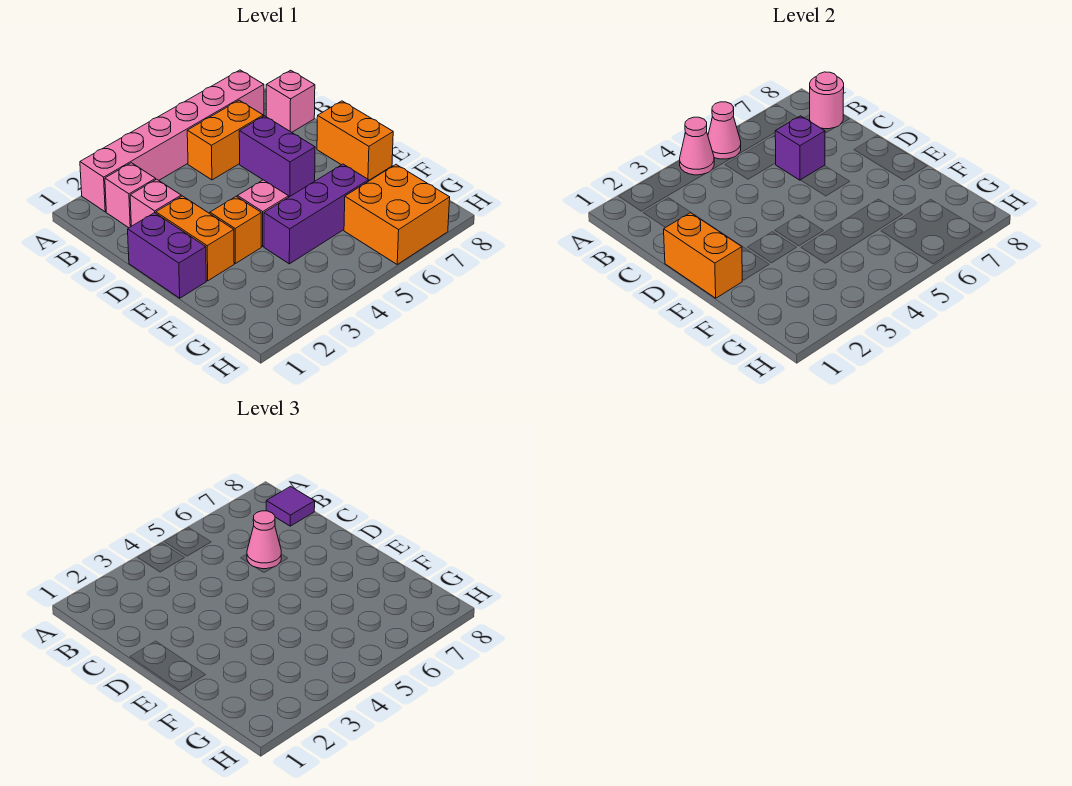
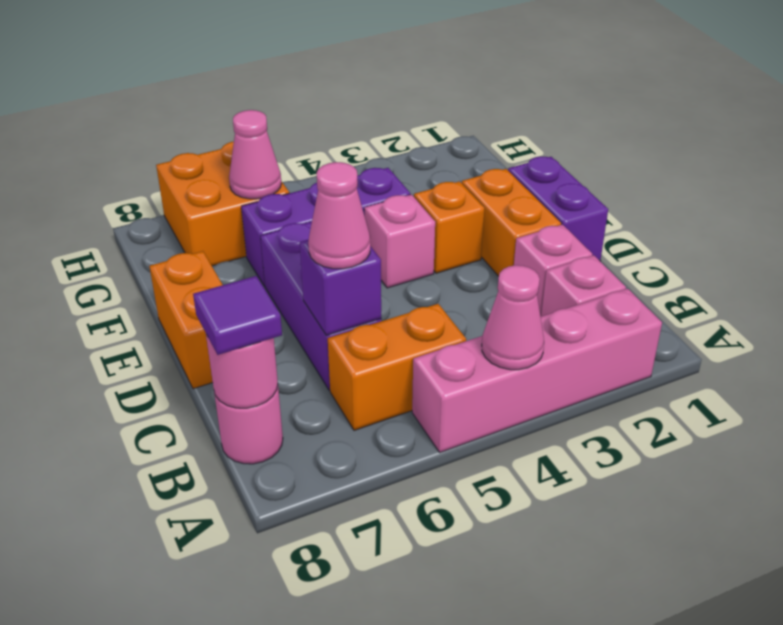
pink 1x6 brick [80,70,264,212] -> pink 1x4 brick [412,289,662,453]
pink 1x1 cone [708,102,741,159] -> pink 1x1 cone moved to [229,110,281,199]
pink 1x1 brick [266,70,315,132] -> pink 1x1 round brick [214,385,283,464]
purple 1x2 brick [239,116,315,197] -> purple 1x3 brick [261,222,381,390]
orange 1x2 brick [664,213,742,298] -> none

